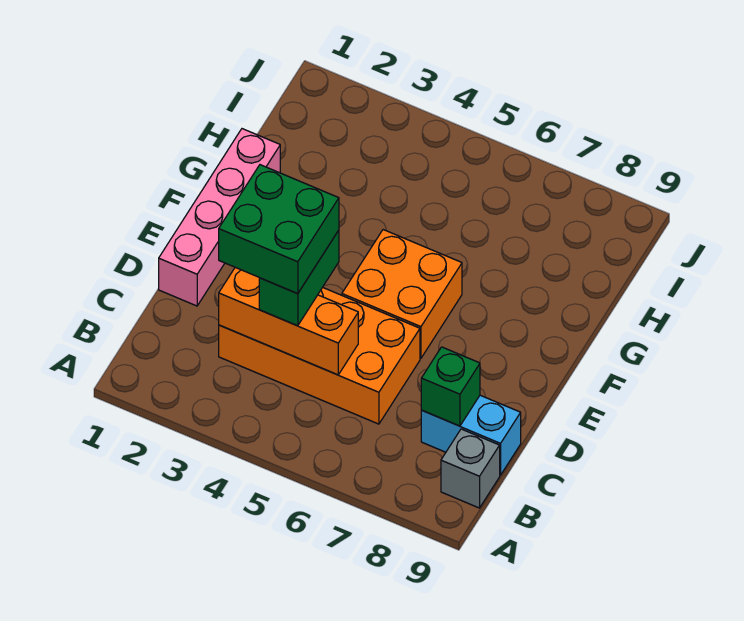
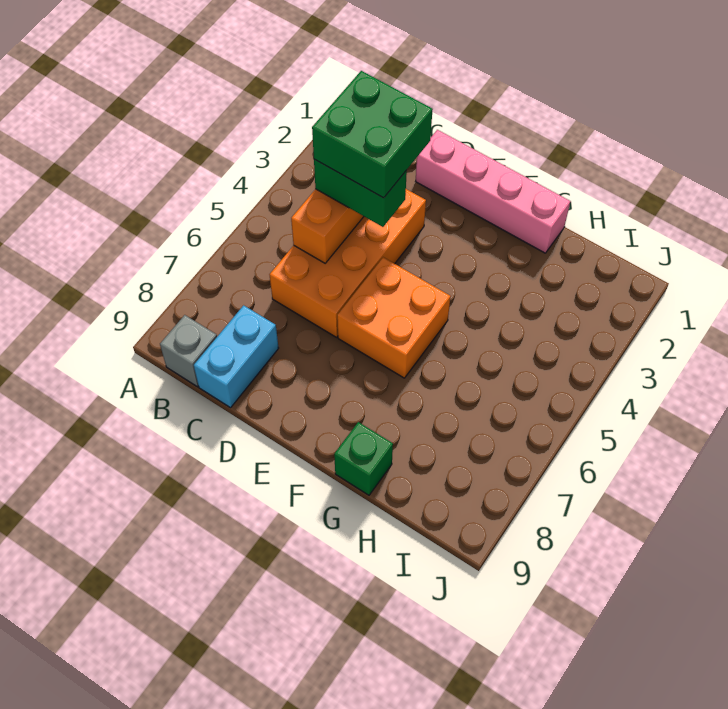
green 1x1 brick [421,347,480,426] -> green 1x1 brick moved to [334,422,393,495]

